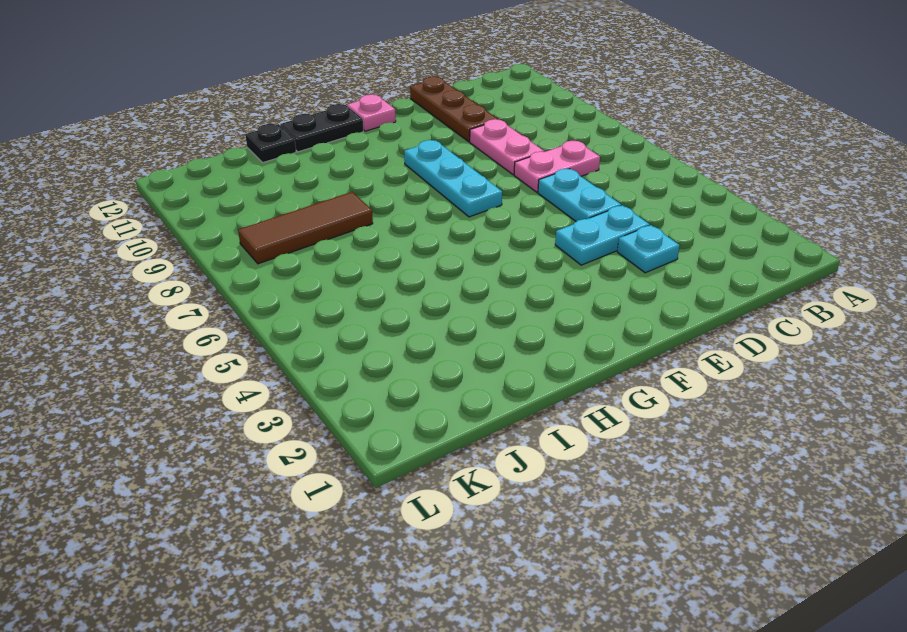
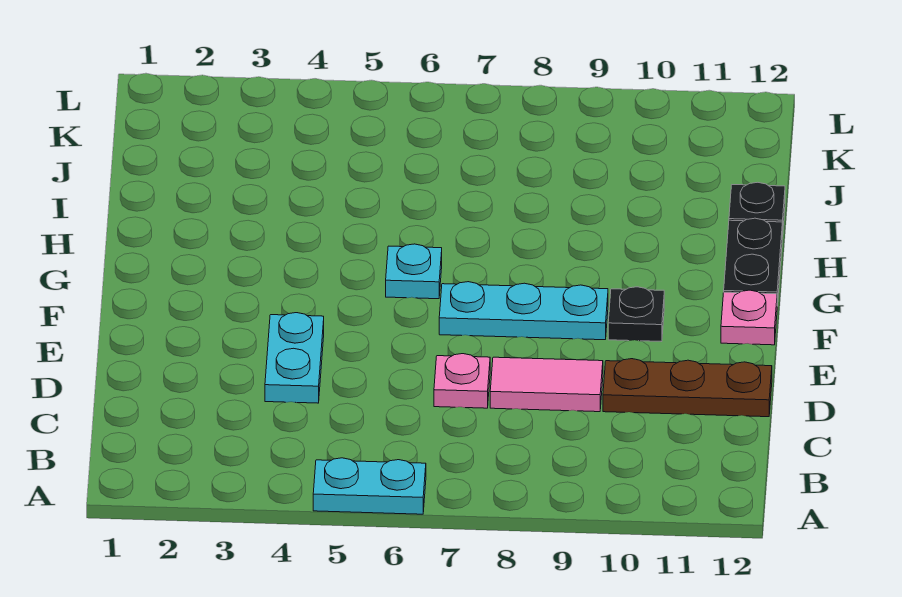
pink 1x2 plate [514,141,600,192] -> pink 1x1 plate [434,354,490,408]
cyan 1x1 plate [617,225,680,273] -> cyan 1x1 plate moved to [386,244,442,299]
cyan 1x2 plate [538,169,621,221] -> cyan 1x2 plate moved to [313,458,426,514]
pink 1x2 plate [470,119,544,175] -> pink 1x2 tile [490,357,603,412]
none -> black 1x1 plate [608,287,664,342]
brown 1x3 tile [238,192,373,264] -> none

